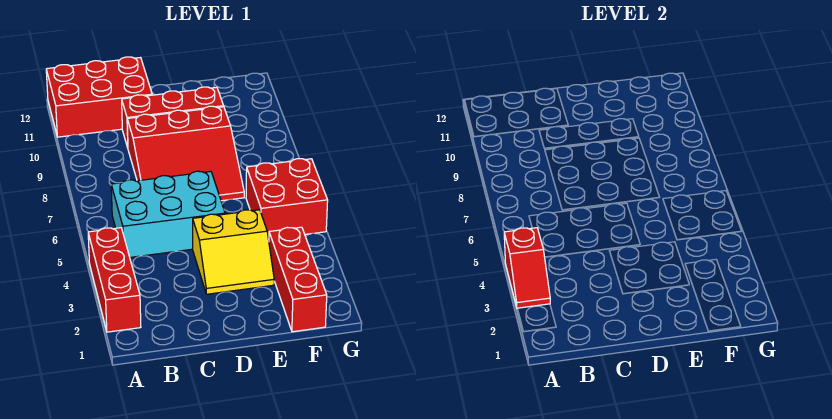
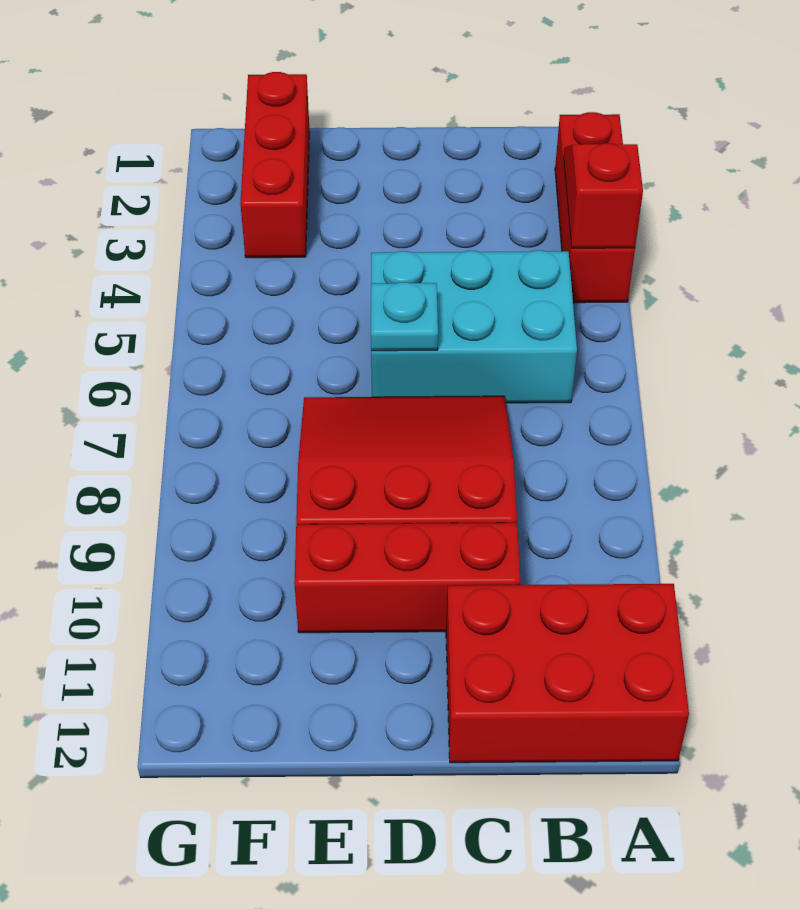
yellow 2x2 slope [193,210,274,294] -> none
none -> cyan 1x1 plate [371,282,438,351]
red 2x2 brick [246,159,328,239] -> none

